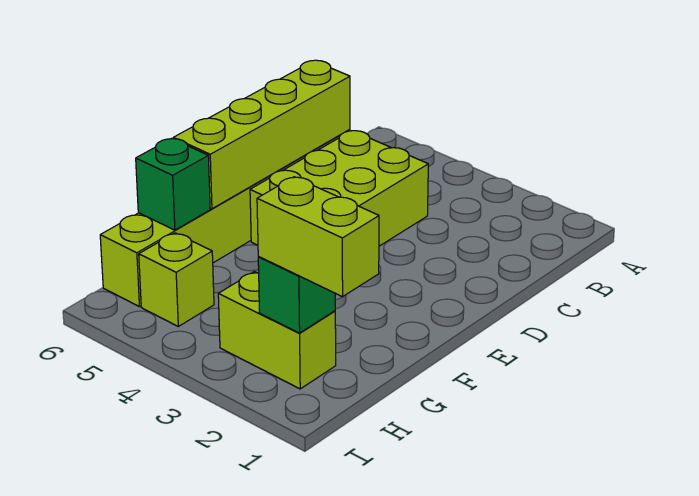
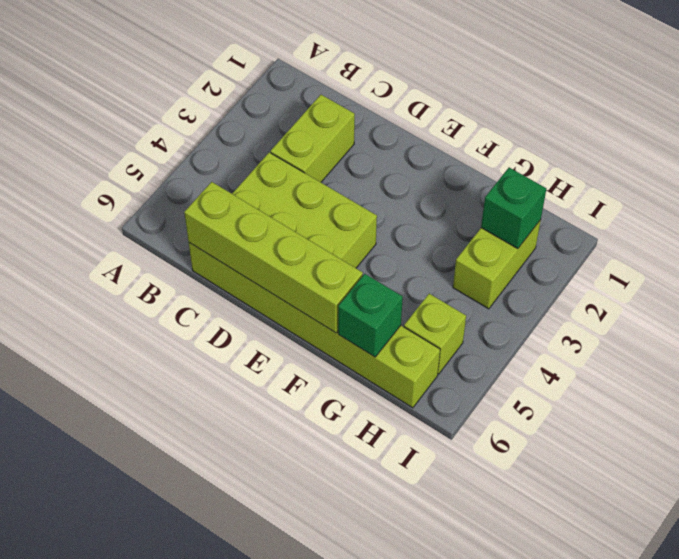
lime 1x2 brick [257,177,379,297] -> lime 1x2 brick moved to [270,95,355,182]

